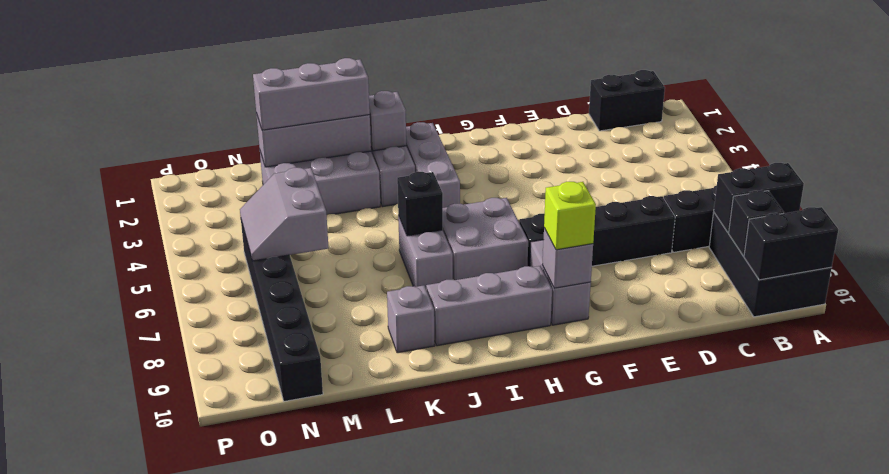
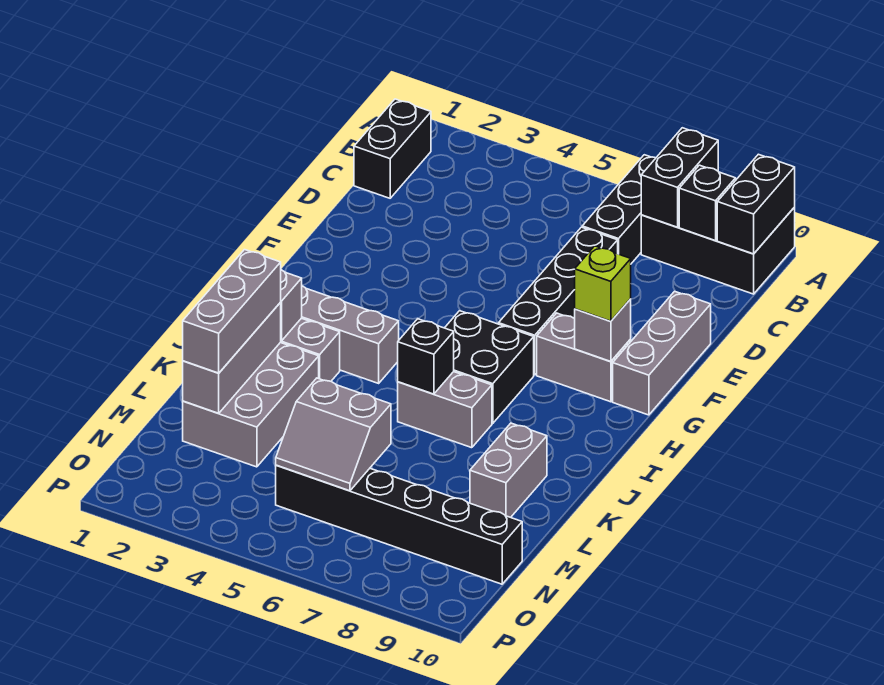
grey 2x2 brick [443,198,528,280] -> black 2x2 brick [445,311,534,423]
grey 1x3 brick [426,266,552,346] -> grey 1x3 brick moved to [613,291,711,415]
grey 1x1 brick [387,285,434,353] -> grey 1x2 brick [470,423,547,517]

